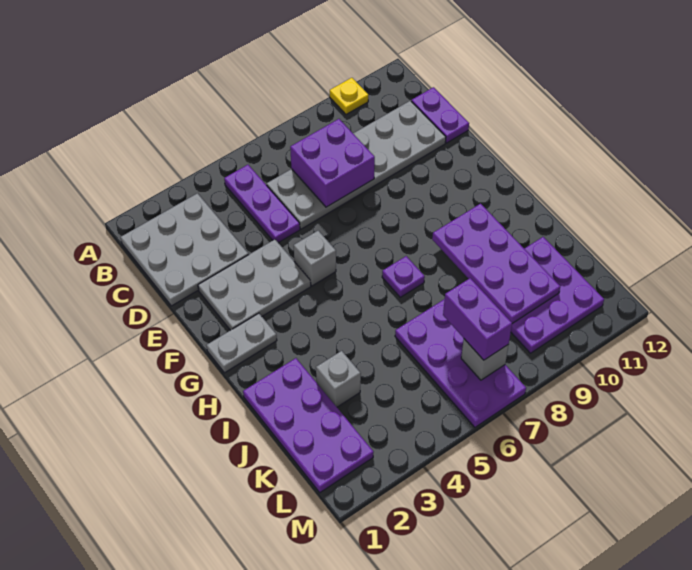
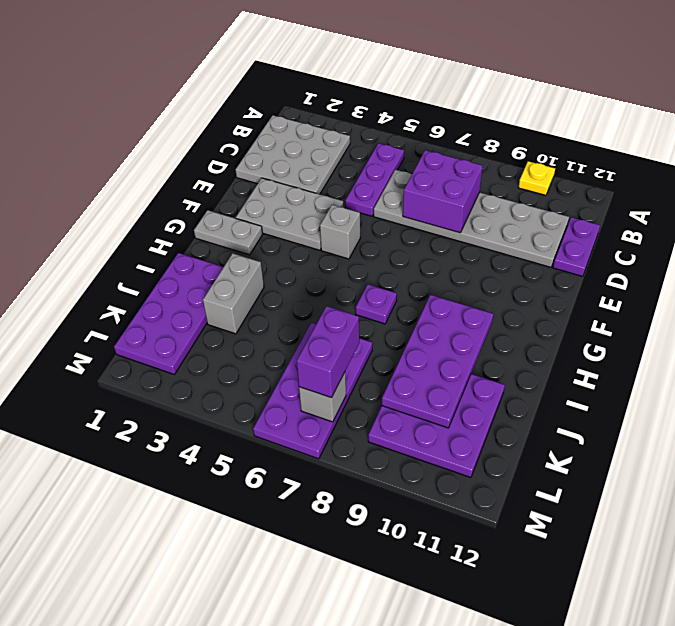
grey 1x1 brick [316,351,361,407] -> grey 1x2 brick [203,253,264,334]

